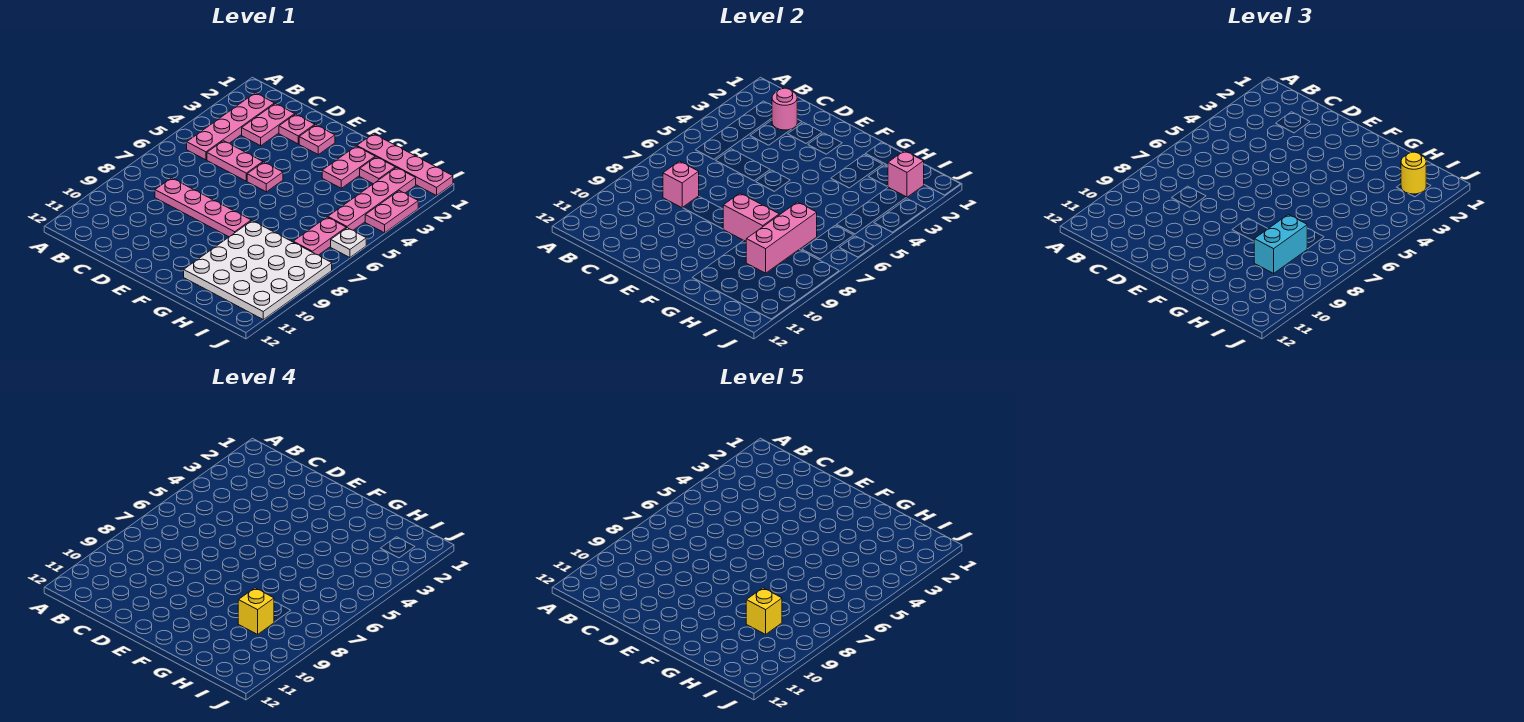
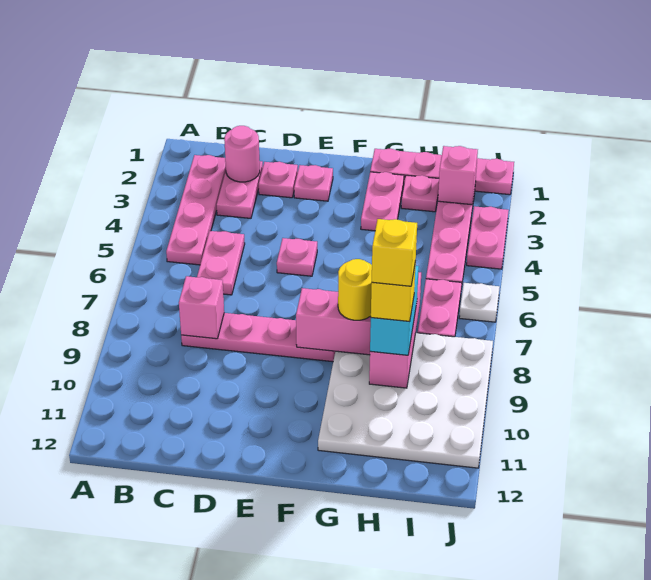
pink 1x2 plate [207,141,263,181] -> pink 1x2 plate turned to [197,231,245,295]
yellow 1x1 round brick [1401,152,1426,194] -> yellow 1x1 round brick moved to [338,259,372,320]

